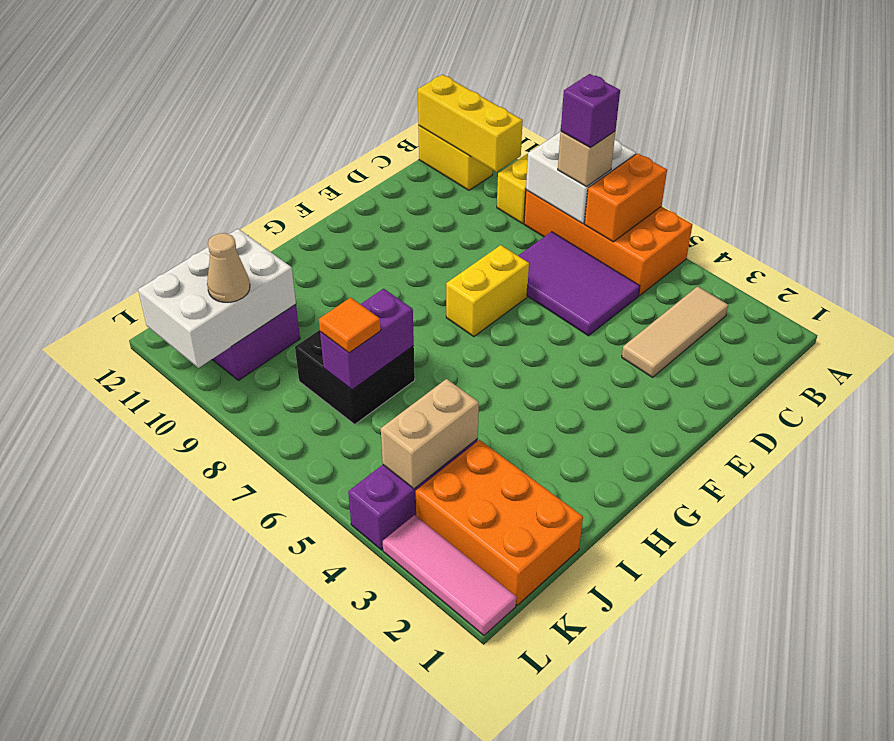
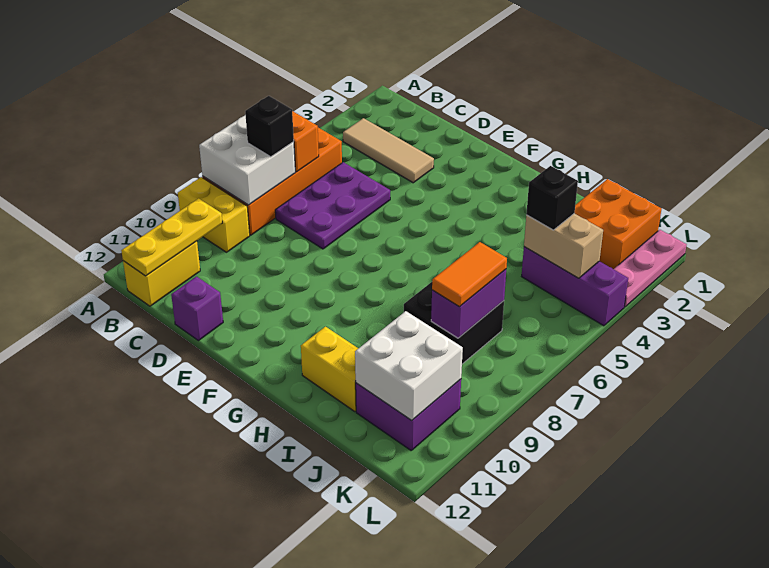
tan 1x1 brick [558,131,615,187] -> black 1x1 brick [245,96,294,157]
purple 1x1 brick [561,74,620,147] -> purple 1x1 brick moved to [171,277,223,341]
yellow 1x3 brick [418,75,523,172] -> yellow 1x3 plate [121,198,222,276]
purple 2x3 tile [518,232,640,336] -> purple 2x3 plate [275,162,390,249]
yellow 1x2 brick [446,245,529,337] -> yellow 1x2 brick moved to [301,327,358,412]
purple 1x2 brick [320,289,414,390] -> purple 1x2 brick turned to [431,269,506,338]
orange 2x3 brick [416,440,583,605] -> orange 2x2 brick [575,179,661,269]
none -> black 1x1 brick [526,166,578,230]
orange 1x1 tile [319,298,381,353] -> orange 1x2 tile [432,242,507,307]
white 2x3 brick [138,229,296,368] -> white 2x2 brick [355,311,463,420]
tan 1x1 cone [207,233,250,302] -> none
pink 1x3 tile [383,515,516,635] -> pink 1x3 plate [614,230,687,307]

